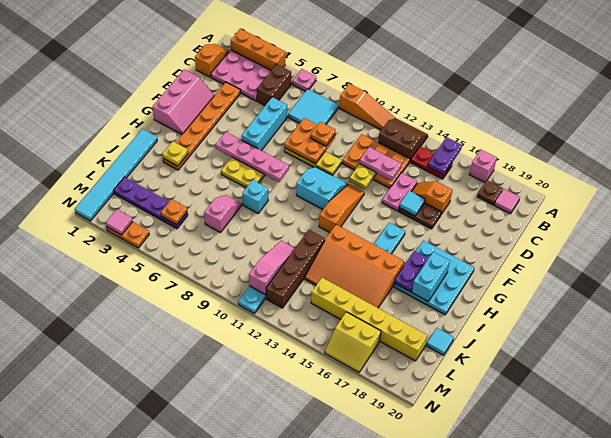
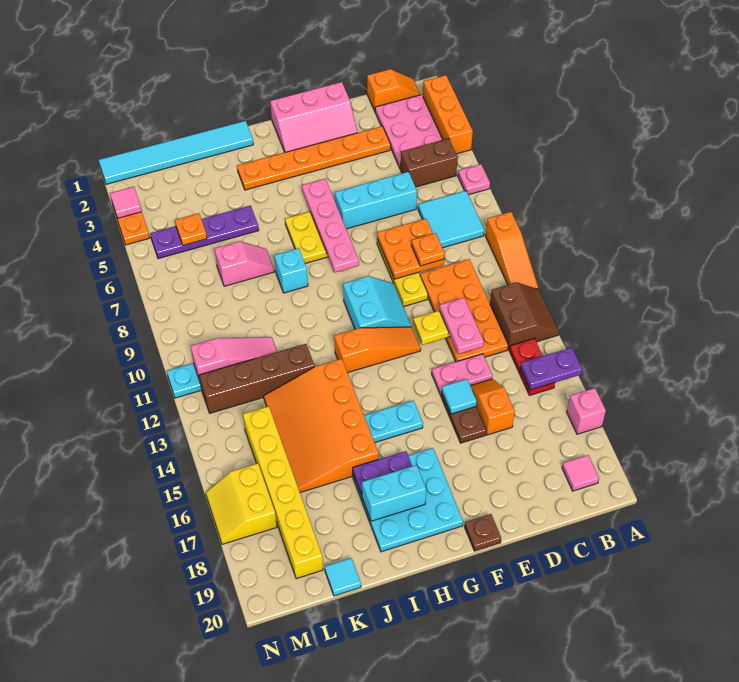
brown 1x1 plate [477,180,503,205] -> brown 1x1 plate moved to [464,514,501,551]
orange 2x3 plate [342,134,410,188] -> orange 2x4 plate [420,259,508,362]
yellow 1x1 plate [162,142,188,166] -> none
purple 1x4 plate [114,177,188,229] -> purple 1x4 plate turned to [150,206,259,259]

